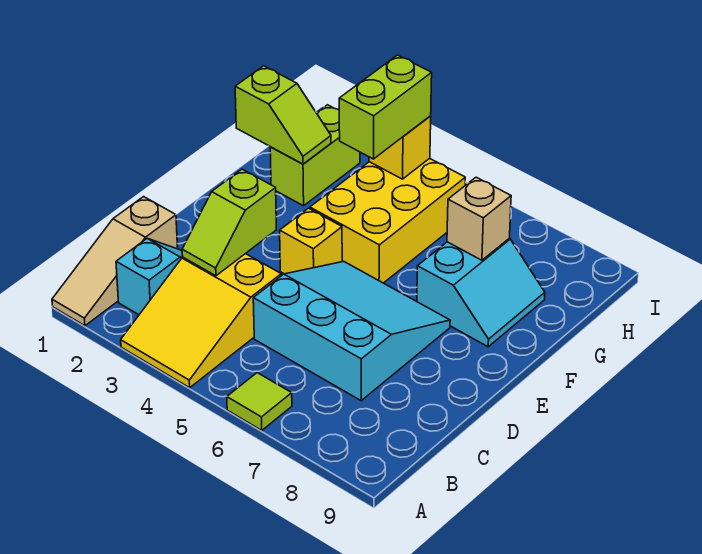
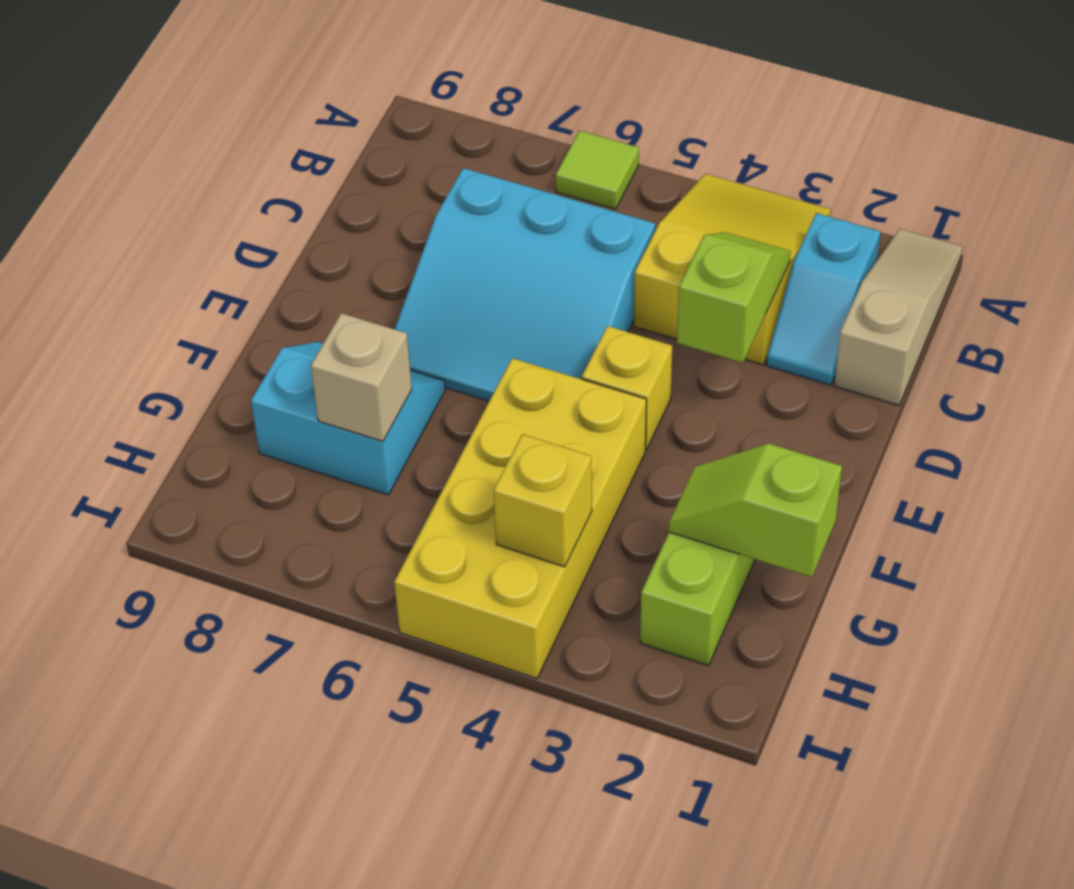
yellow 2x3 brick [310,158,465,283] -> yellow 2x4 brick [394,358,646,679]
cyan 2x2 slope [417,238,545,347] -> cyan 2x2 slope turned to [251,342,445,495]
lime 1x2 brick [339,55,432,159] -> none

